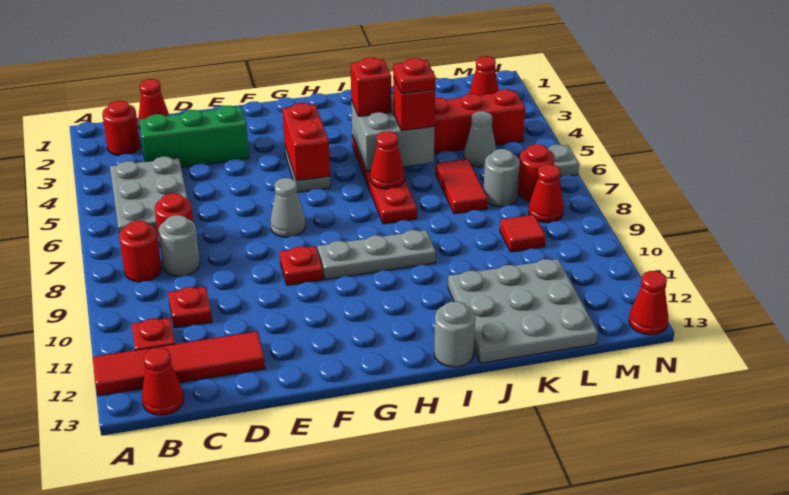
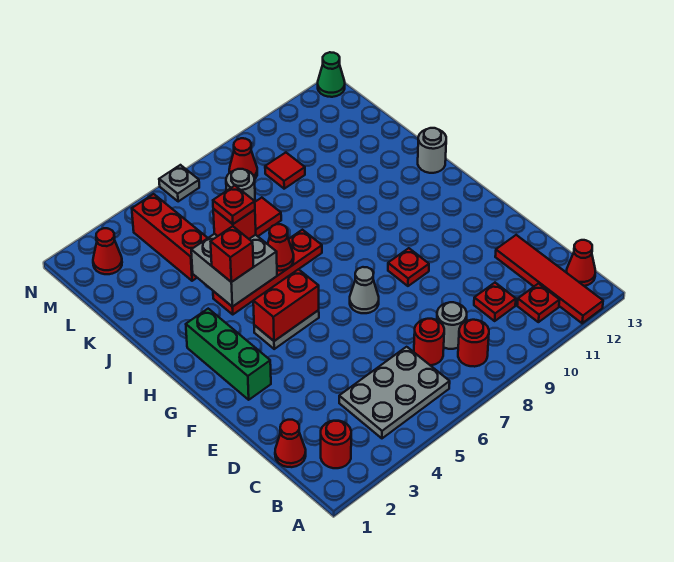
green 1x3 brick [139,106,249,167] -> green 1x3 brick moved to [186,309,271,400]
grey 1x3 plate [317,230,436,280] -> none
grey 3x3 plate [448,259,598,363] -> none
grey 1x1 cone [464,111,496,167] -> none
red 1x1 round brick [518,144,555,201] -> none
red 1x1 cone [629,271,668,335] -> green 1x1 cone [318,52,345,97]

